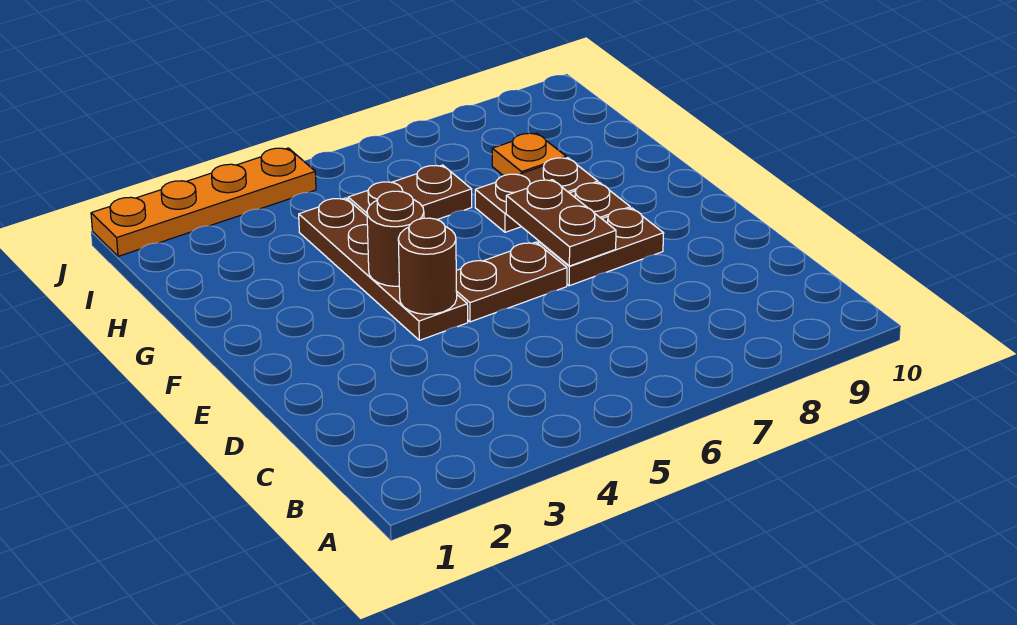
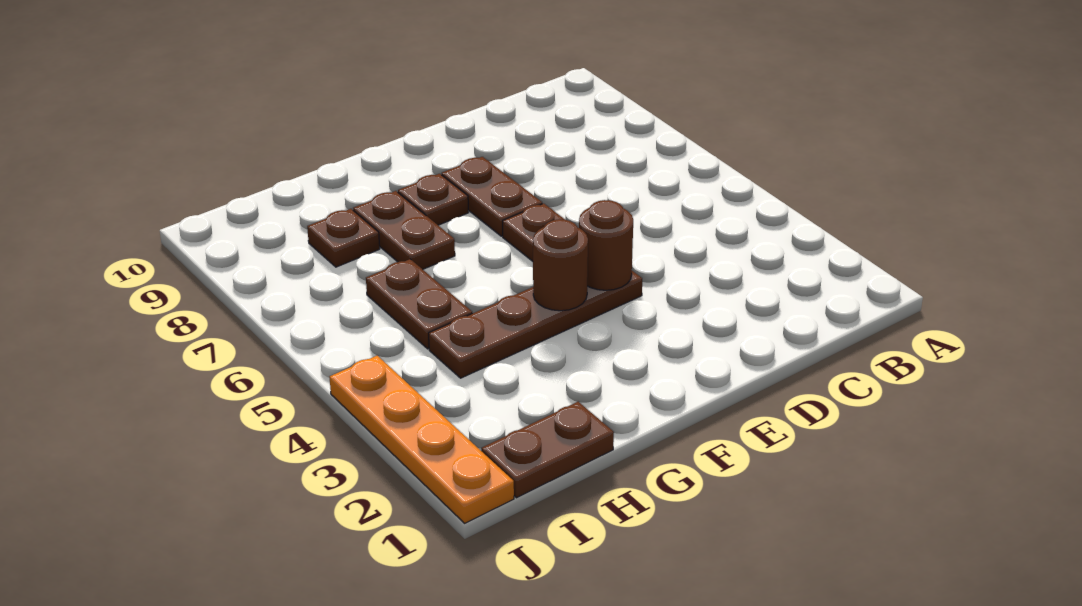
brown 1x2 plate [506,180,616,266] -> brown 1x2 plate moved to [481,402,614,498]
orange 1x1 plate [492,133,566,176] -> brown 1x1 plate [307,209,380,267]

